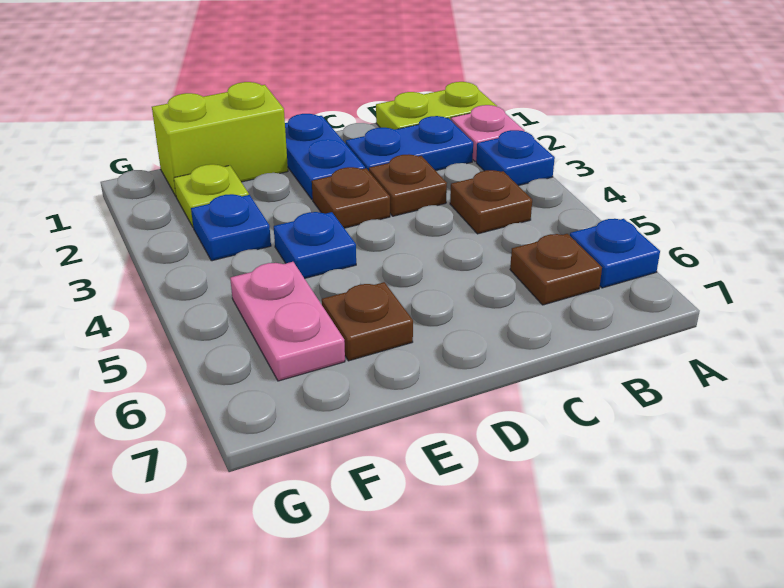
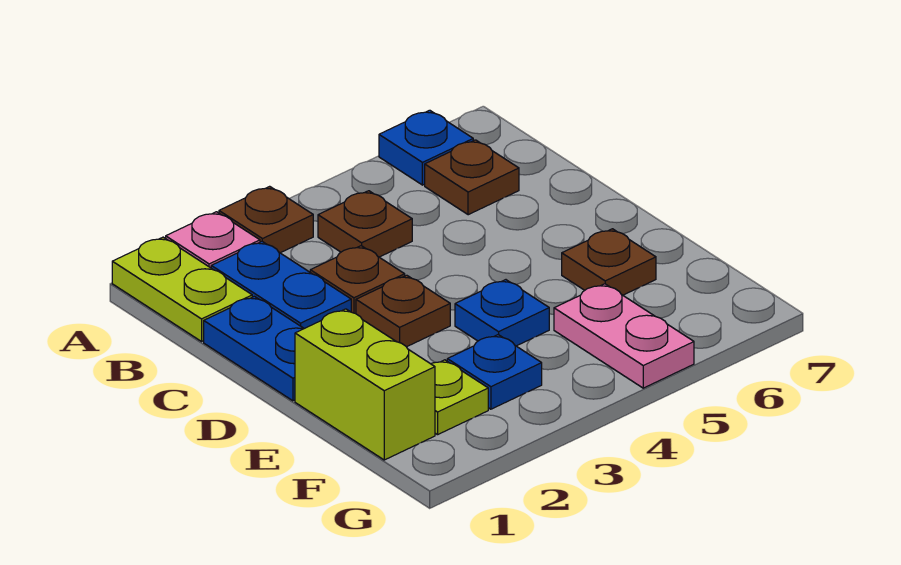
blue 1x1 plate [476,130,555,186] -> brown 1x1 plate [219,186,313,253]
blue 1x2 plate [285,114,365,199] -> blue 1x2 plate turned to [204,296,304,401]
pink 1x2 plate [230,262,345,381] -> pink 1x2 plate turned to [554,284,694,388]

